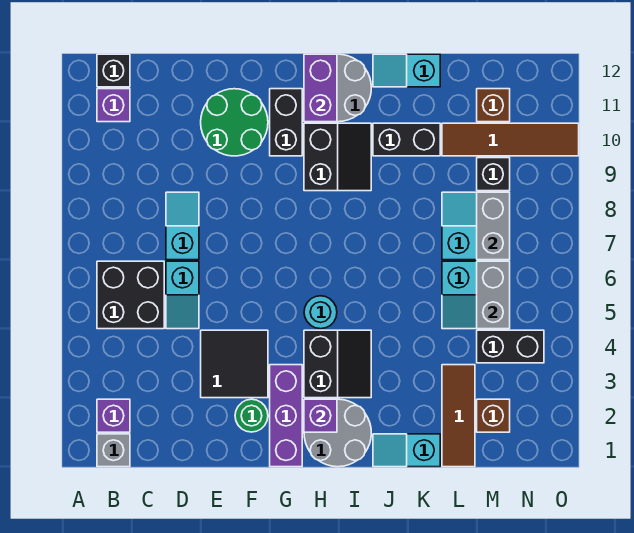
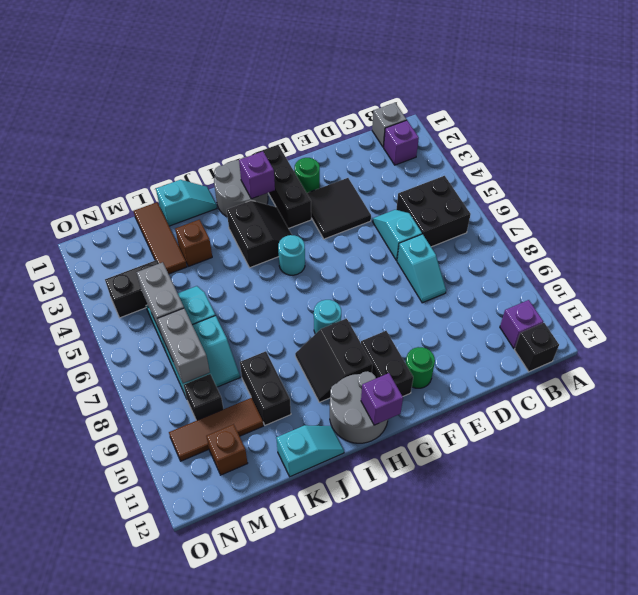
green 2x2 round brick [201,89,268,156] -> green 1x1 round brick [406,347,435,388]
purple 1x3 brick [270,365,302,467] -> black 1x3 brick [255,145,311,228]
black 2x2 slope [304,330,371,398] -> black 2x2 slope turned to [227,201,292,268]
none -> cyan 1x1 round brick [314,300,341,334]
purple 1x2 brick [304,54,337,122] -> purple 1x1 brick [361,373,403,425]
black 1x2 brick [373,123,440,156] -> black 1x2 brick turned to [240,351,291,425]
brown 1x4 tile [442,123,579,156] -> brown 1x3 tile [169,398,263,461]
brown 1x1 brick [477,399,510,432] -> brown 1x1 brick moved to [175,220,212,266]

